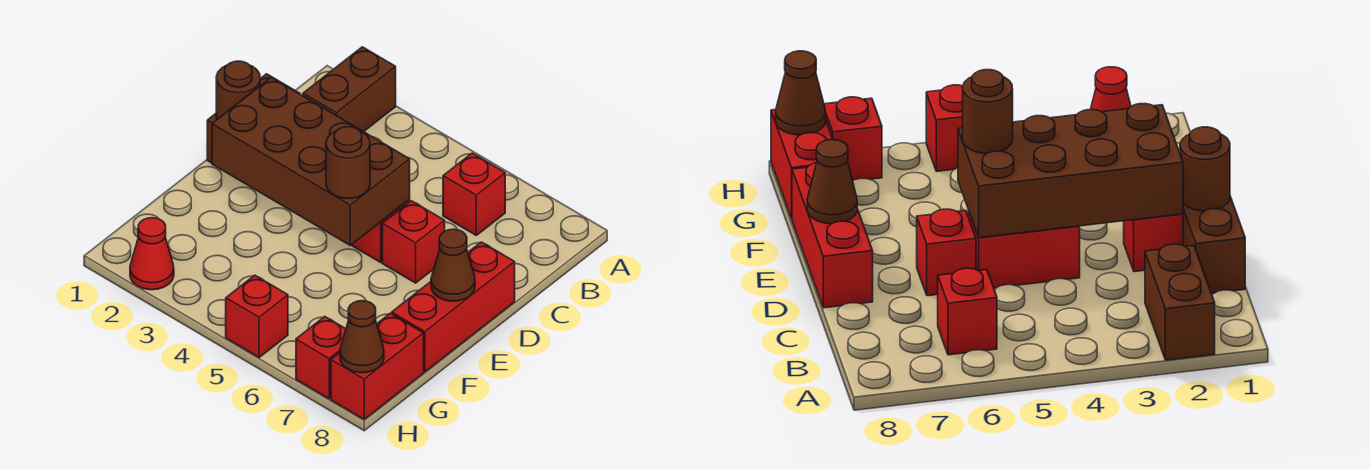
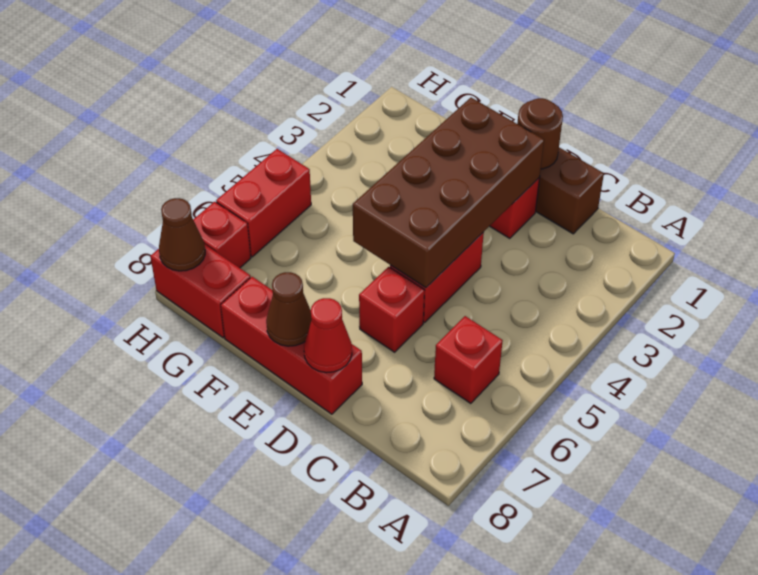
brown 1x2 brick [303,47,396,132] -> none
brown 1x1 round brick [326,127,370,199] -> none
red 1x1 cone [130,218,174,290] -> red 1x1 cone moved to [304,298,352,373]
red 1x1 brick [226,275,288,358] -> red 1x2 brick [216,149,311,257]

